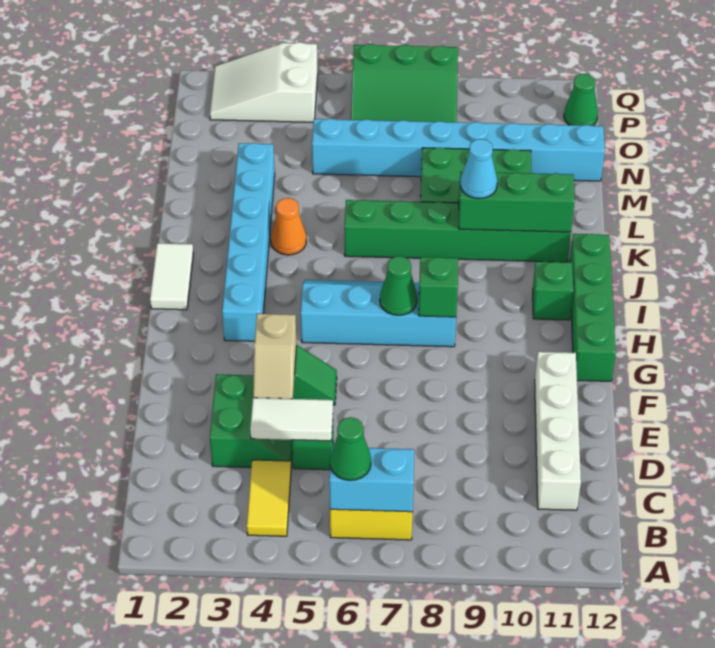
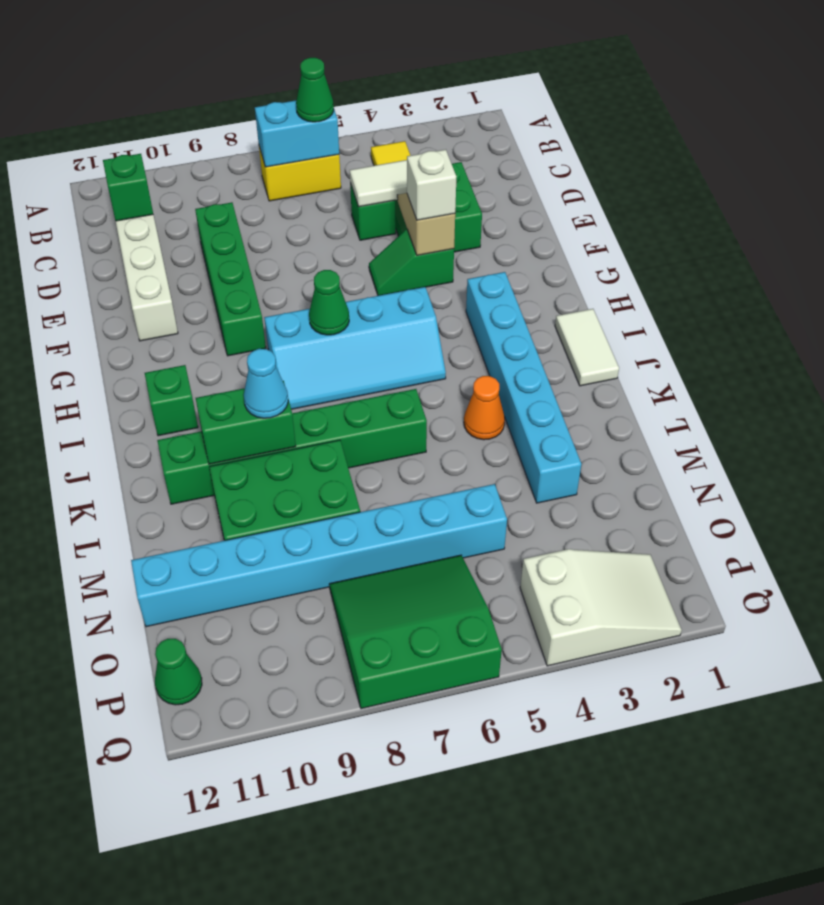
none -> white 1x1 brick [407,150,456,220]
green 1x4 brick [570,234,616,381] -> green 1x4 brick moved to [195,202,266,356]
green 1x1 brick [419,257,458,317] -> green 1x1 brick moved to [103,154,153,221]
green 1x3 brick [459,172,575,232] -> green 1x2 brick [196,381,296,464]

